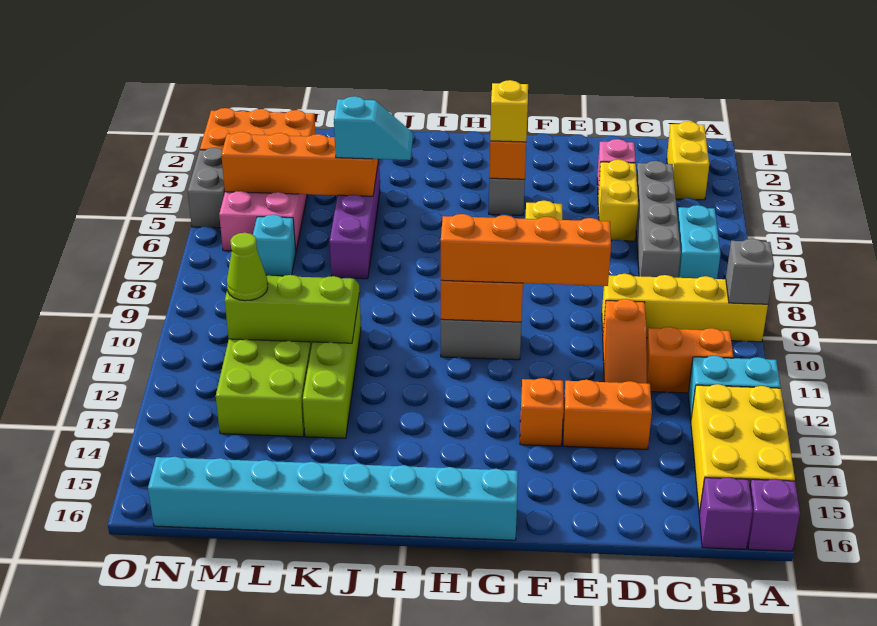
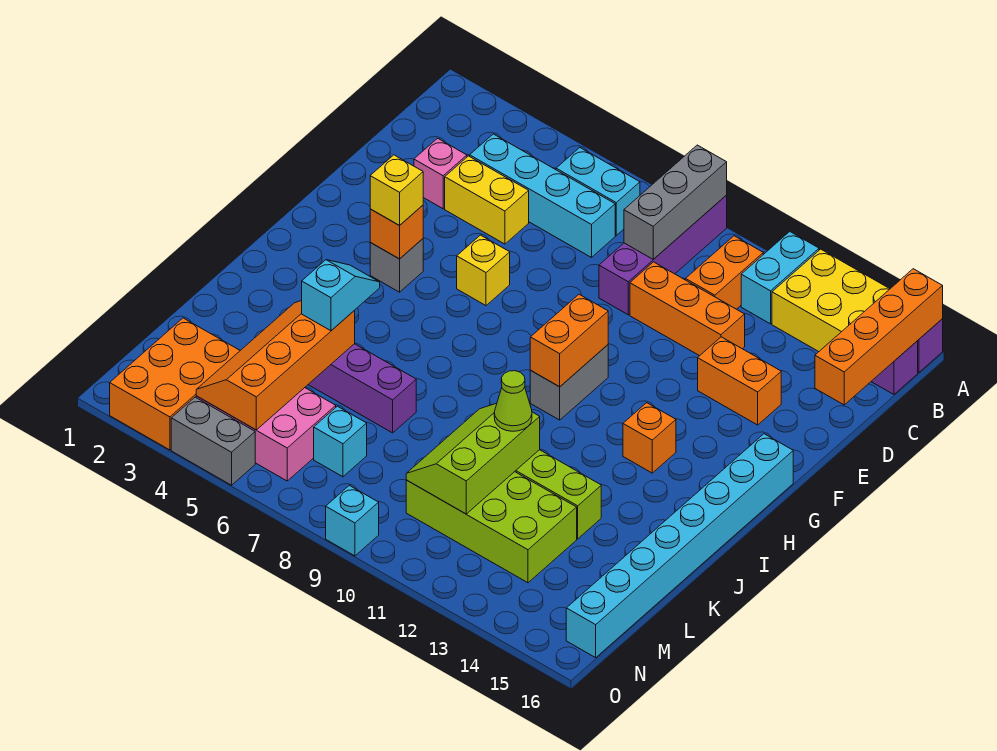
yellow 1x4 brick [602,274,768,342] -> purple 1x4 brick [599,196,727,315]
grey 1x1 brick [726,239,774,304] -> grey 1x3 brick [624,145,727,259]
yellow 1x2 brick [667,121,709,200] -> none
grey 1x4 brick [636,161,681,278] -> cyan 1x4 brick [470,134,615,258]
orange 1x3 slope [603,299,647,384] -> orange 1x3 brick [630,262,745,356]
orange 1x2 brick [563,380,652,449] -> orange 1x2 brick turned to [698,337,781,425]
orange 1x4 brick [441,214,611,286] -> orange 1x4 brick moved to [815,269,943,405]
orange 1x1 brick [520,378,564,446] -> orange 1x1 brick moved to [623,403,676,473]
lime 1x1 cone [227,233,268,301] -> lime 1x1 cone moved to [494,371,532,431]
none -> cyan 1x1 brick [326,485,379,556]

